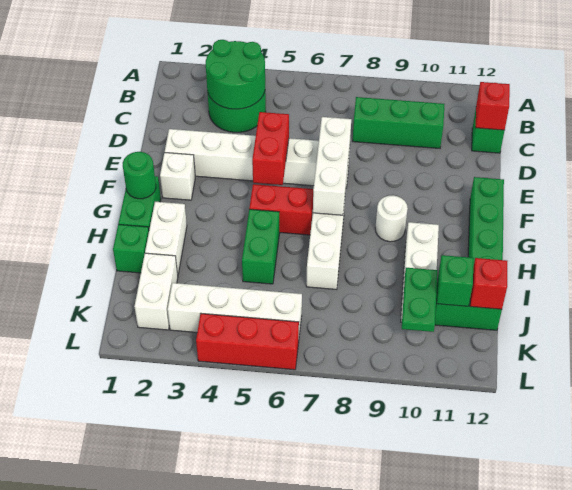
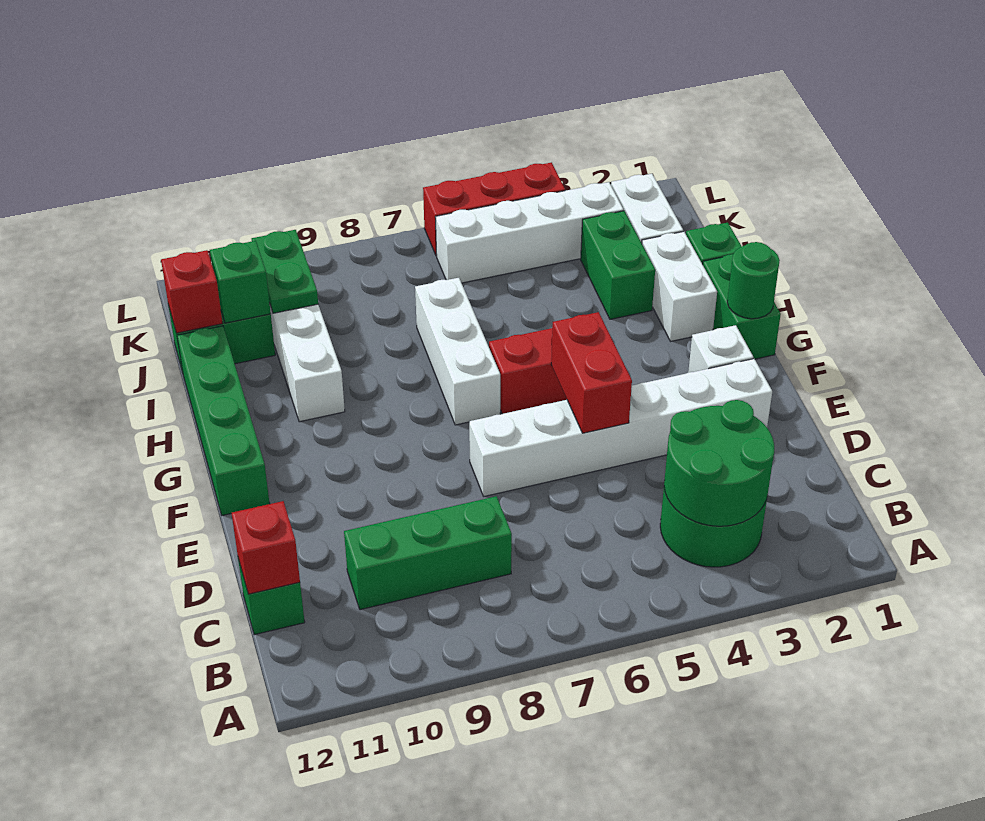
white 1x3 brick [313,117,351,215] -> none
white 1x1 round brick [375,196,408,242] -> none
green 1x2 brick [242,209,280,284] -> green 1x2 brick moved to [581,211,655,319]

